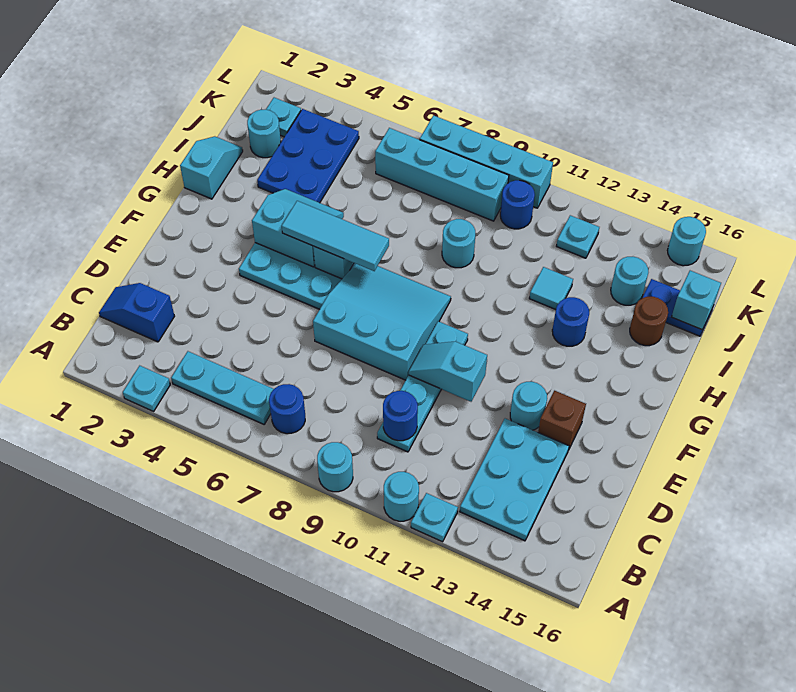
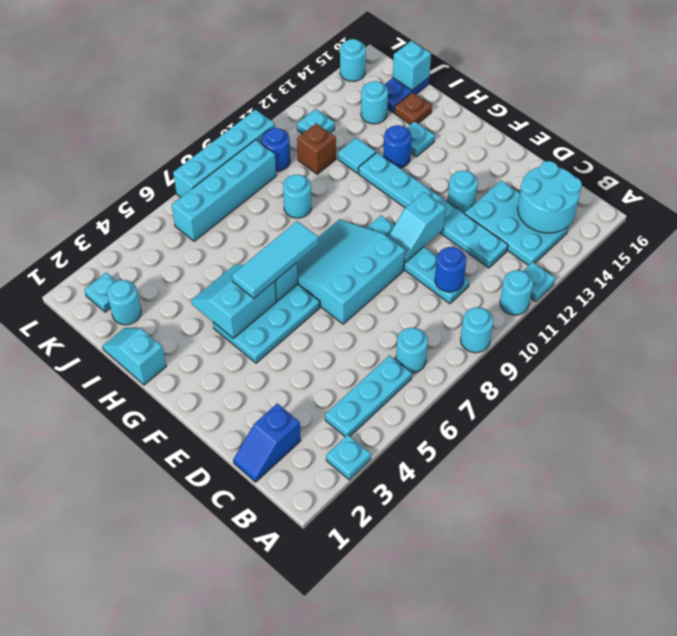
blue 1x1 round brick [269,384,305,434] -> cyan 1x1 round brick [396,328,428,373]
none -> cyan 2x2 round brick [518,161,582,233]
none -> cyan 1x6 plate [359,152,508,268]
brown 1x1 brick [538,391,586,449] -> brown 1x1 brick moved to [297,123,336,174]
none -> cyan 1x1 plate [407,121,435,157]
blue 2x3 plate [257,109,359,203] -> none
brown 1x1 round brick [630,297,668,346] -> brown 1x1 plate [394,92,432,125]

